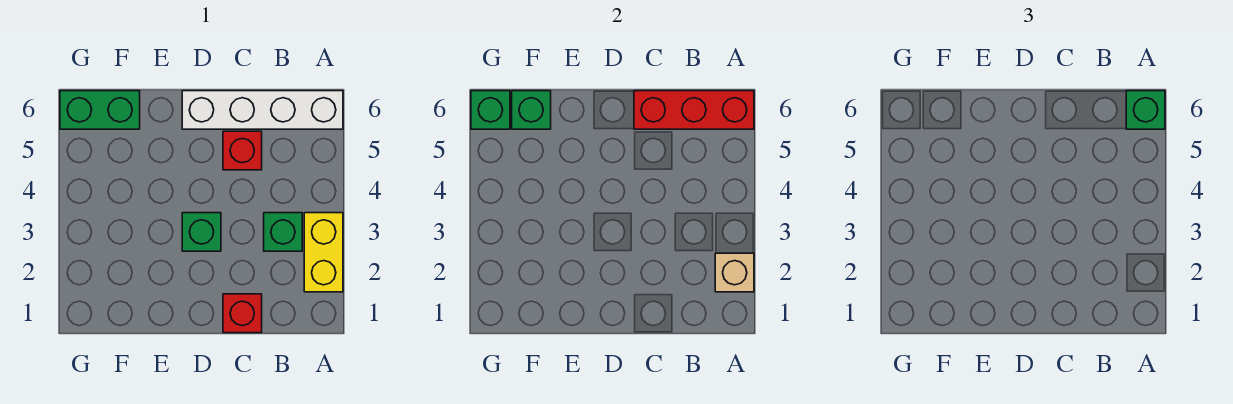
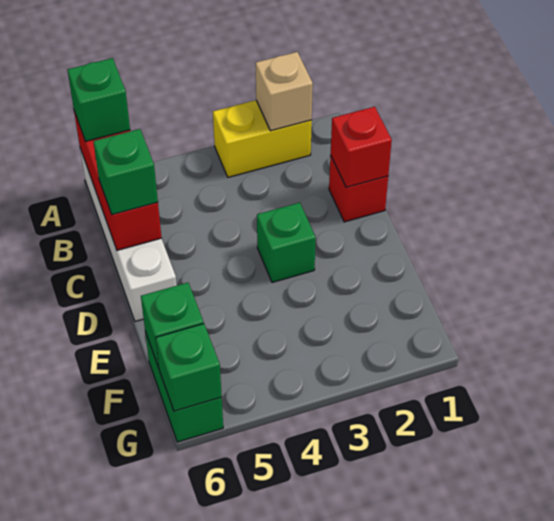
green 1x1 brick [264,213,302,251] -> green 1x1 brick moved to [93,129,158,215]
red 1x1 brick [223,131,262,170] -> red 1x1 brick moved to [330,107,392,187]

